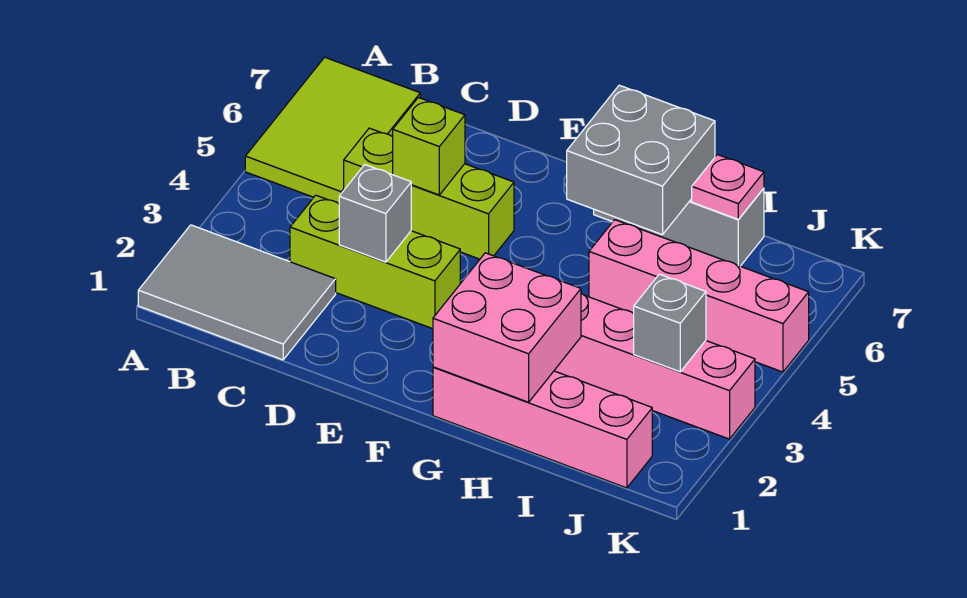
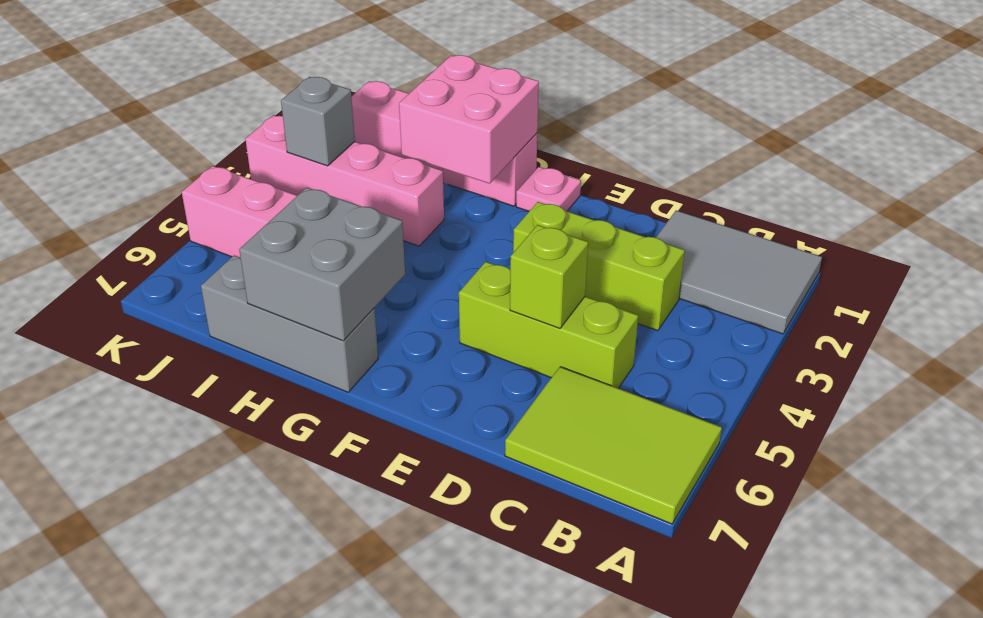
lime 2x3 tile [245,57,420,204] -> lime 2x3 tile turned to [505,367,722,524]
grey 1x1 brick [339,165,411,262] -> none
pink 1x1 plate [692,155,764,219] -> pink 1x1 plate moved to [516,167,581,211]

